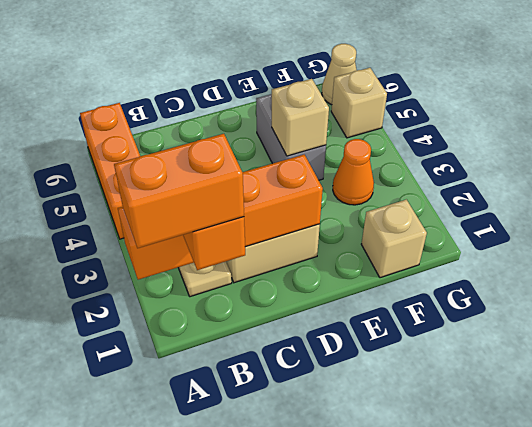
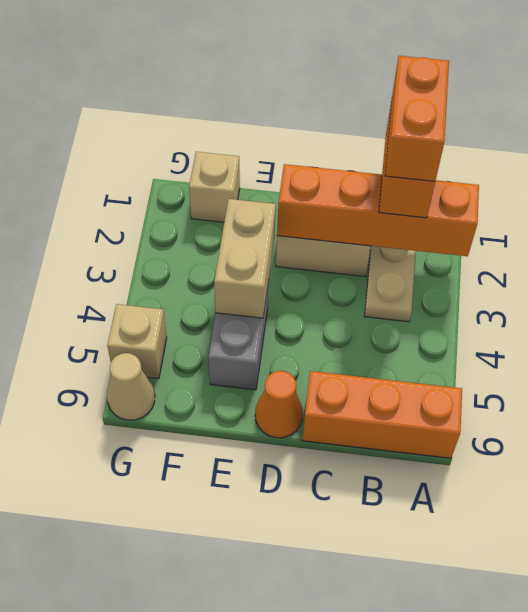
orange 1x2 brick [114,134,244,248] -> orange 1x2 brick turned to [385,56,449,181]
orange 1x3 brick [80,103,140,239] -> orange 1x3 brick turned to [302,371,462,458]
tan 1x1 brick [272,79,329,156] -> tan 1x2 brick [214,199,276,318]
orange 1x1 cone [333,139,374,205] -> orange 1x1 cone moved to [255,371,303,438]

